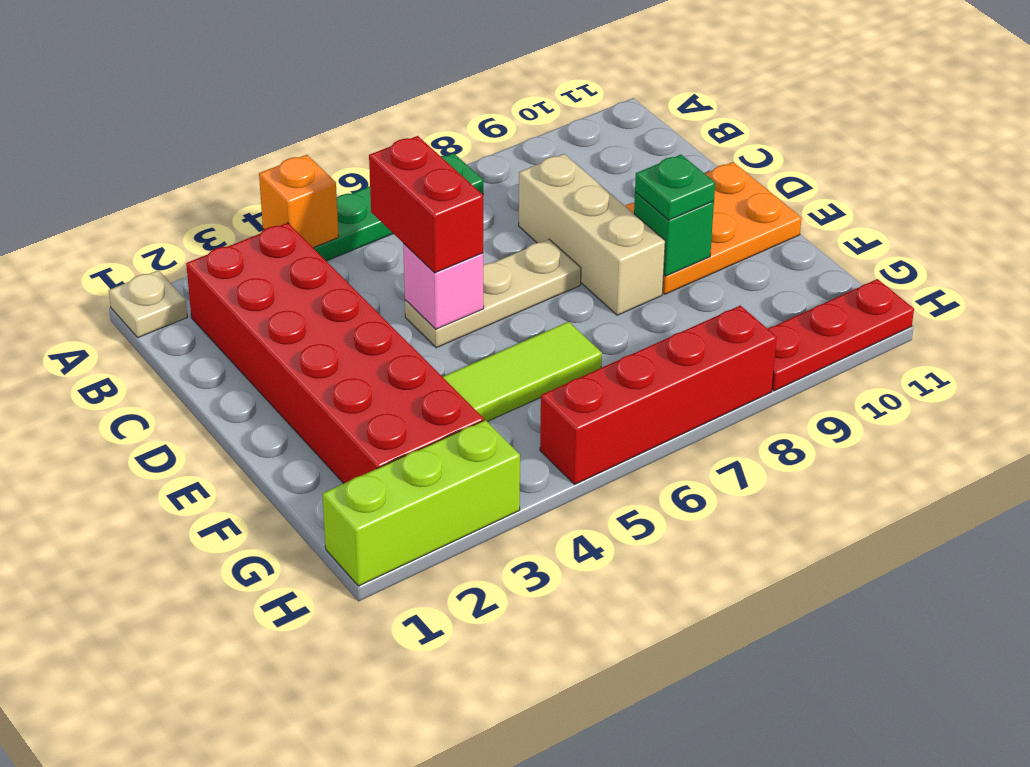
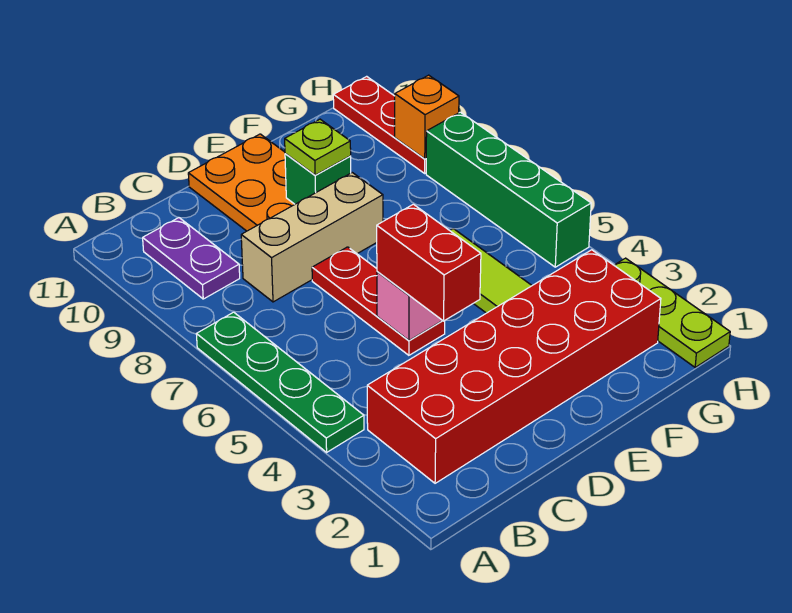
tan 1x1 plate [109,270,187,337] -> none
orange 1x1 brick [259,155,339,248] -> orange 1x1 brick moved to [395,75,459,159]
none -> purple 1x2 plate [143,218,240,299]
red 1x2 brick [369,136,483,273] -> red 1x2 brick turned to [377,204,481,321]
tan 1x3 plate [405,239,581,348] -> red 1x3 plate [312,247,445,355]
green 1x1 plate [635,155,715,220] -> lime 1x1 plate [285,119,351,175]
lime 1x3 brick [322,420,520,586] -> lime 1x3 plate [614,258,730,367]
red 1x4 brick [540,305,777,484] -> green 1x4 brick [426,112,591,267]

